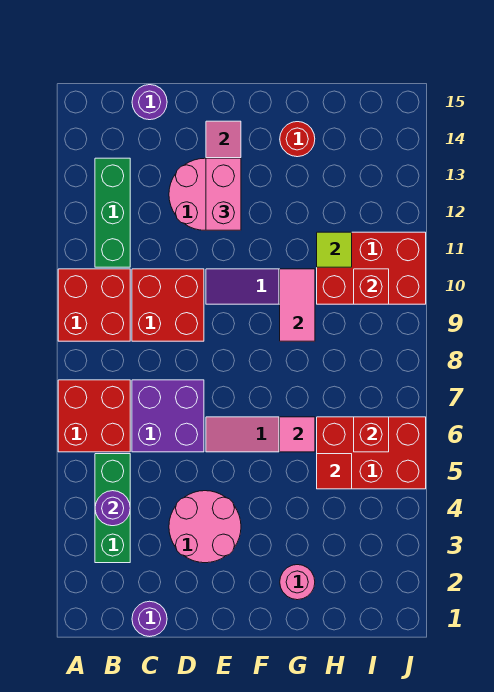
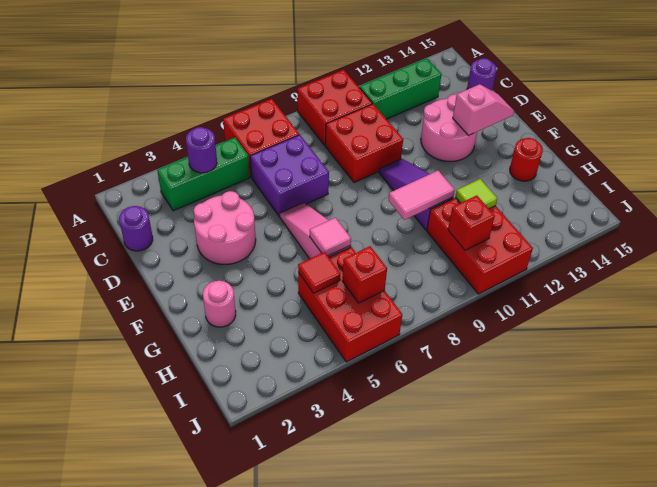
pink 1x2 brick [206,158,241,230] -> none

